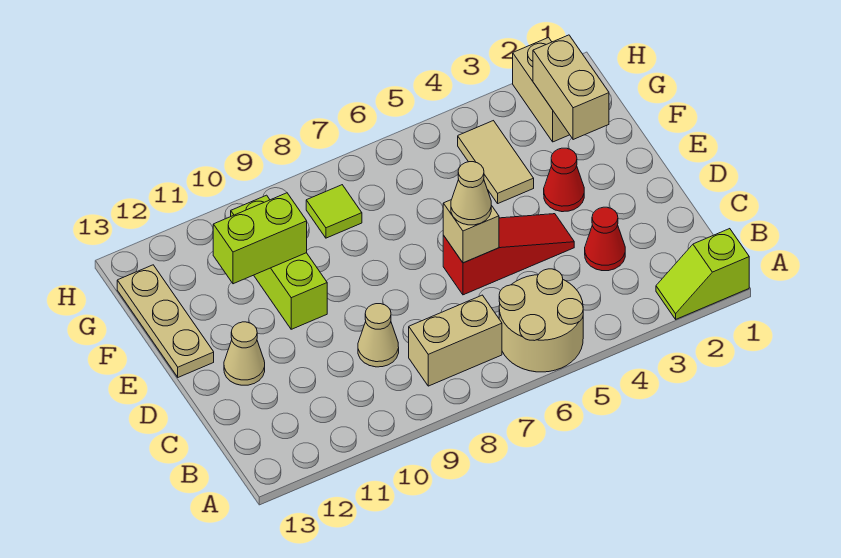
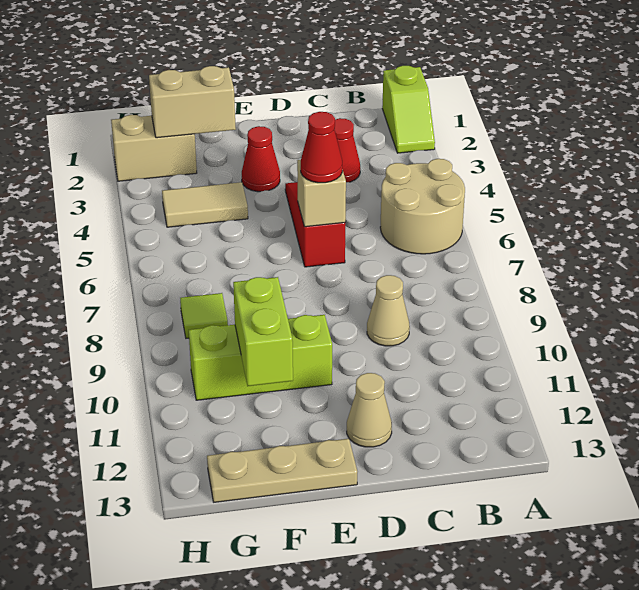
tan 1x2 brick [409,295,502,386] -> none
tan 1x1 cone [451,162,491,225] -> red 1x1 cone [301,112,342,183]

